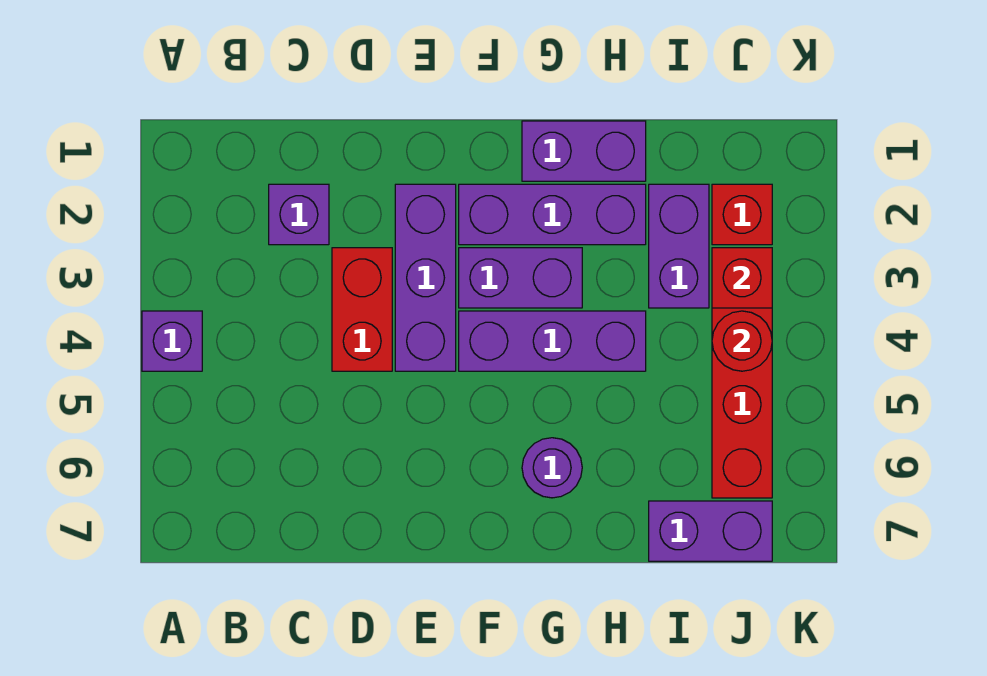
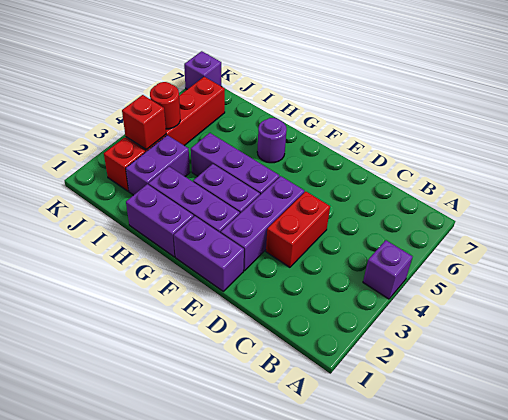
purple 1x1 brick [269,184,329,245] -> purple 1x1 brick moved to [184,51,222,89]
purple 1x2 brick [649,501,772,561] -> purple 1x2 brick moved to [174,216,244,291]

